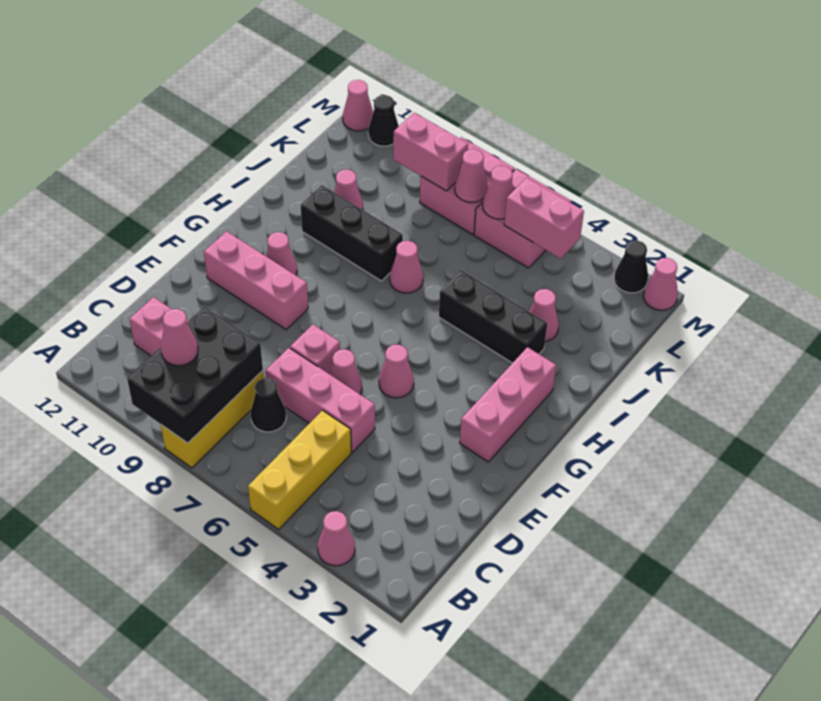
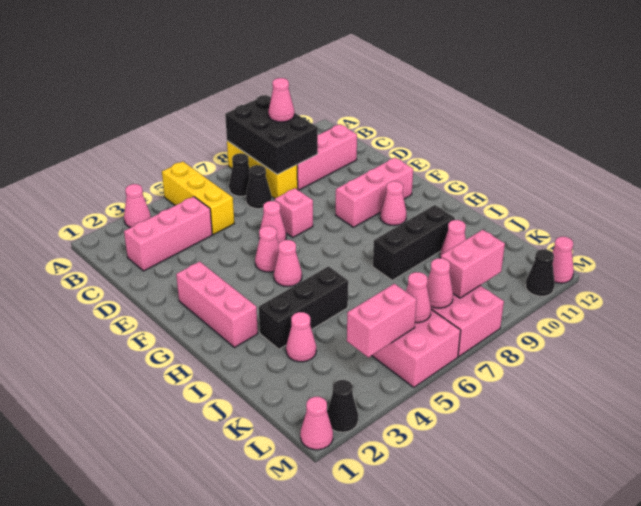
none -> black 1x1 cone [229,153,250,196]
pink 1x3 brick [266,348,375,452] -> pink 1x3 brick moved to [124,197,212,271]
pink 1x1 cone [390,241,423,293] -> pink 1x1 cone moved to [274,240,302,287]

